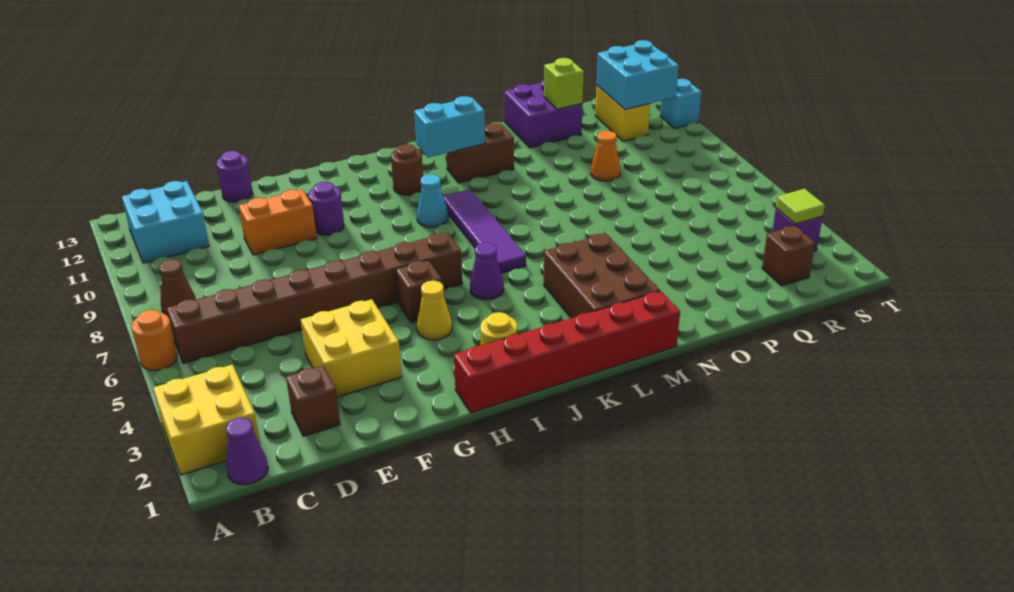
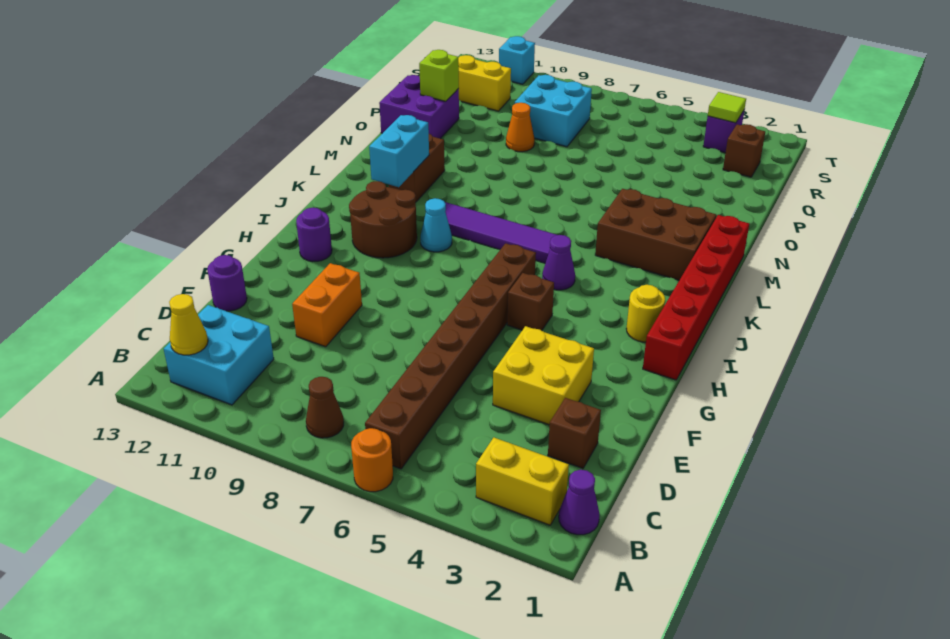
yellow 2x2 brick [153,365,260,475] -> yellow 1x2 brick [476,438,569,525]
purple 1x1 round brick [308,182,344,235] -> purple 1x1 round brick moved to [296,208,332,262]
yellow 1x1 cone [417,281,452,340] -> yellow 1x1 cone moved to [169,294,208,355]
brown 1x1 round brick [391,144,423,195] -> brown 2x2 round brick [349,181,417,258]
cyan 2x2 brick [597,40,679,110] -> cyan 2x2 brick moved to [515,75,592,147]

